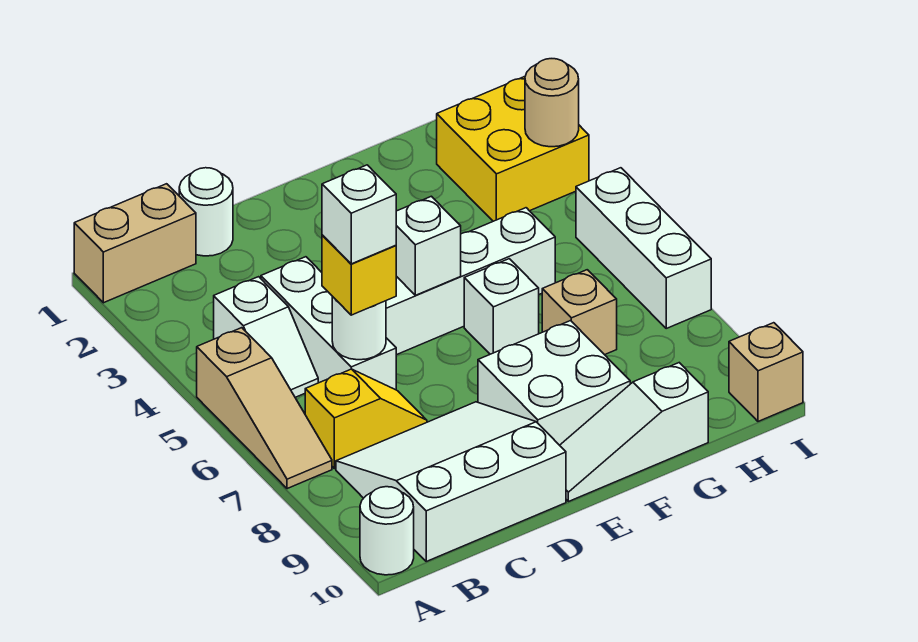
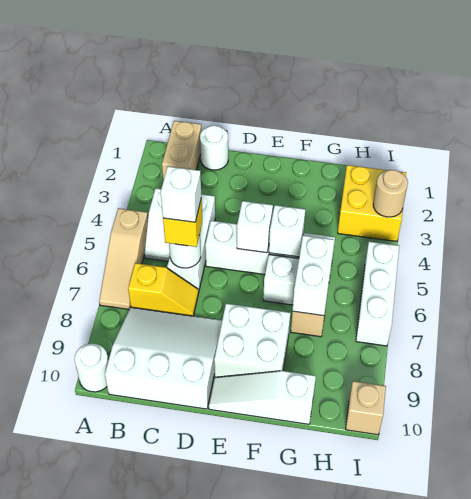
tan 1x2 brick [74,184,196,303] -> tan 1x2 brick turned to [162,121,202,181]
none -> white 1x1 brick [269,205,305,257]
none -> white 1x2 brick [292,235,334,316]

